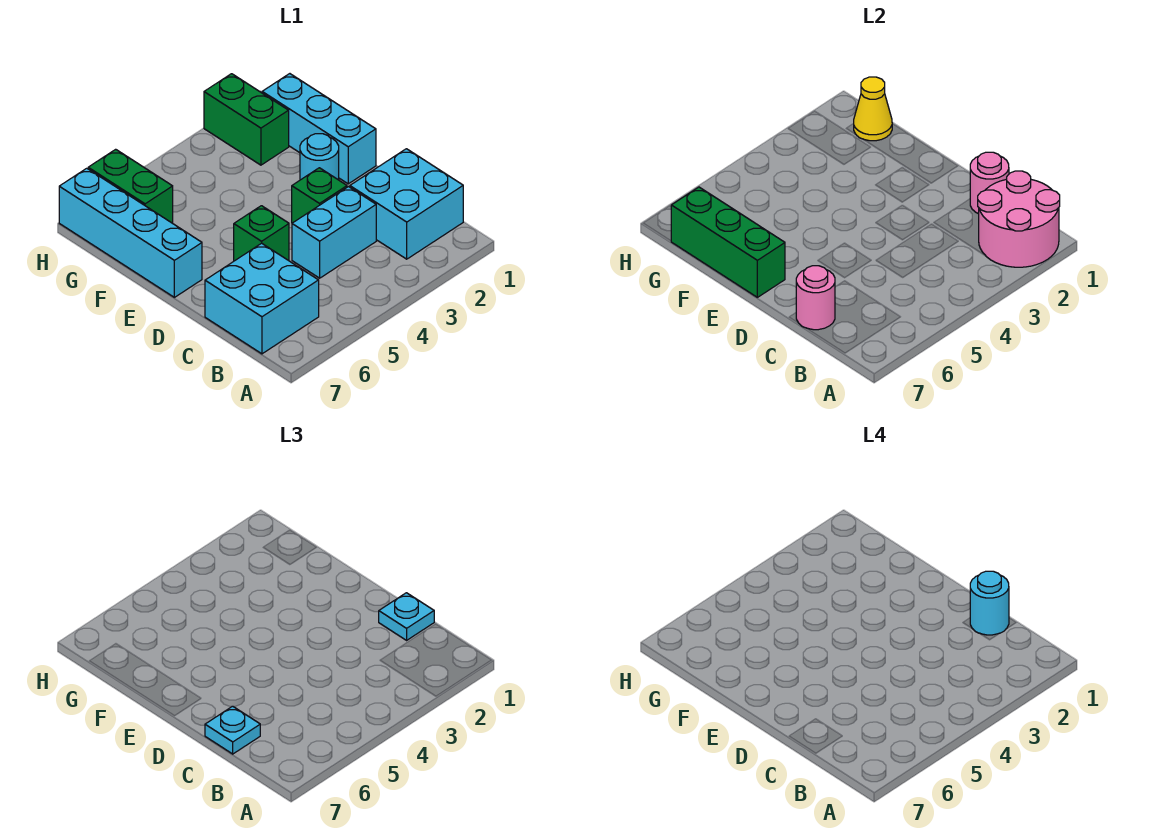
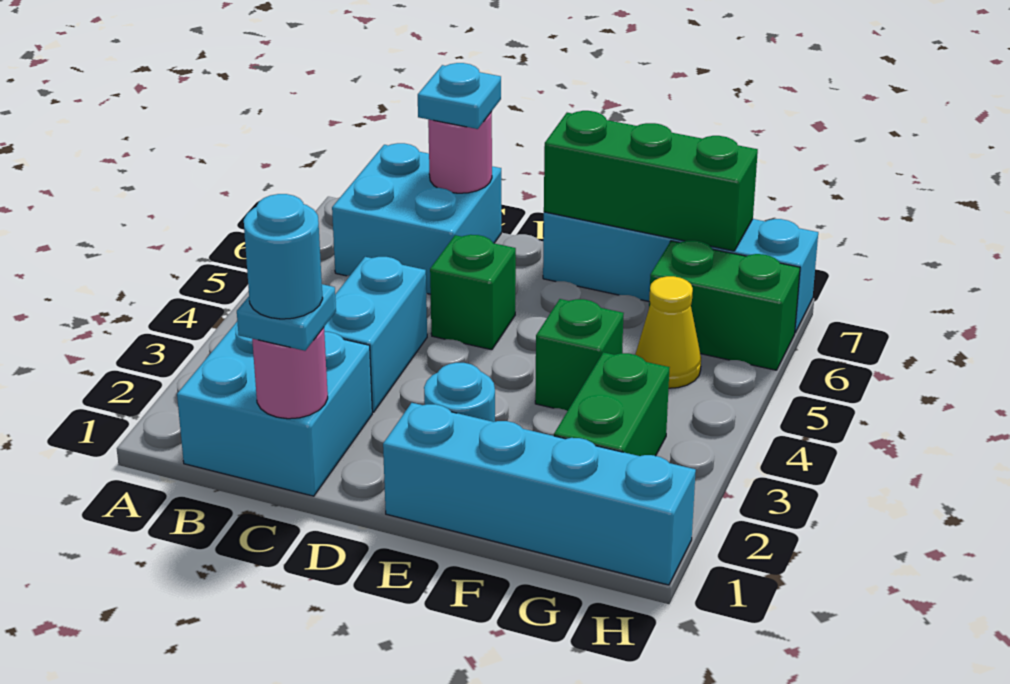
pink 2x2 round brick [978,171,1060,267] -> none
green 1x1 brick [292,168,347,223] -> green 1x1 brick moved to [535,299,624,411]
cyan 1x3 brick [262,74,376,184] -> cyan 1x4 brick [383,403,696,585]
yellow 1x1 cone [854,77,892,141] -> yellow 1x1 cone moved to [635,276,701,388]
green 1x2 brick [204,74,289,165] -> green 1x2 brick turned to [554,352,670,456]

